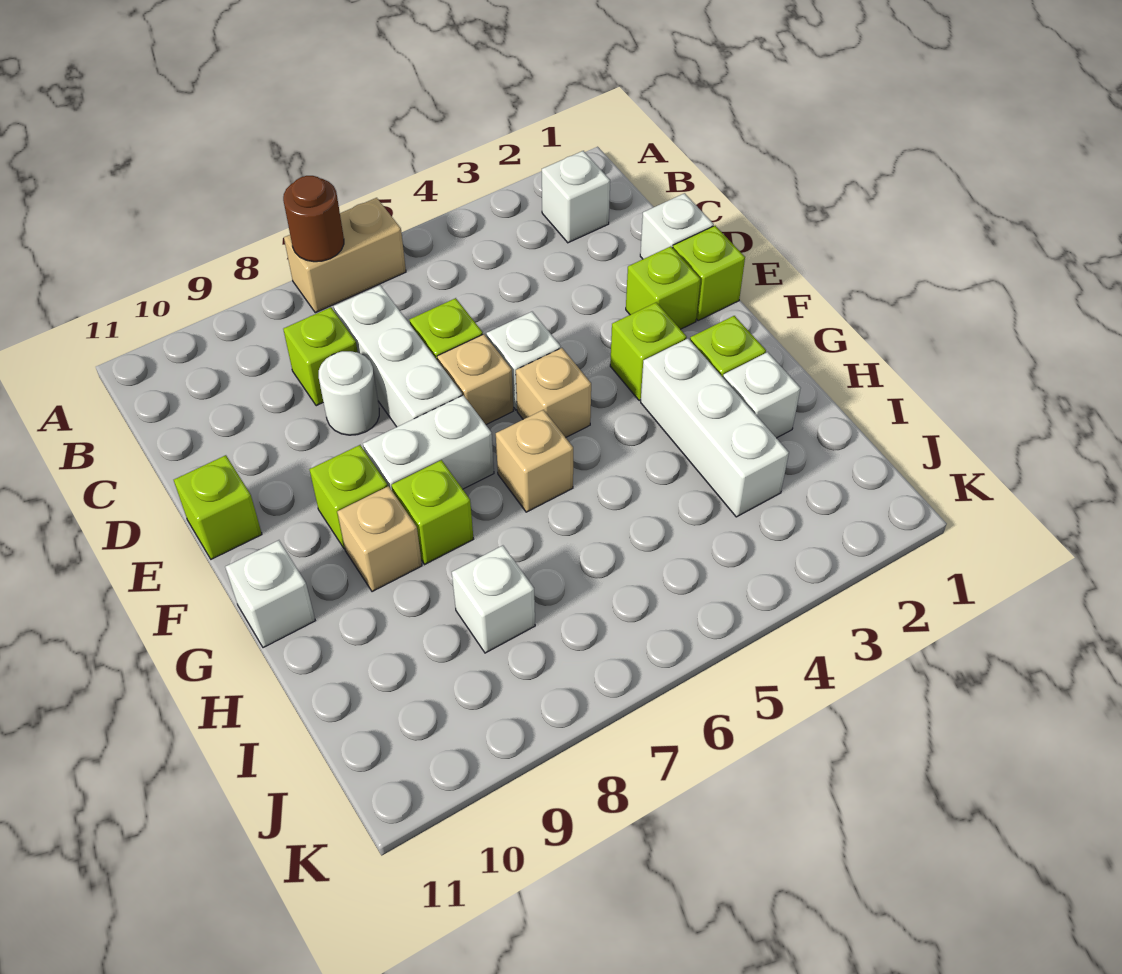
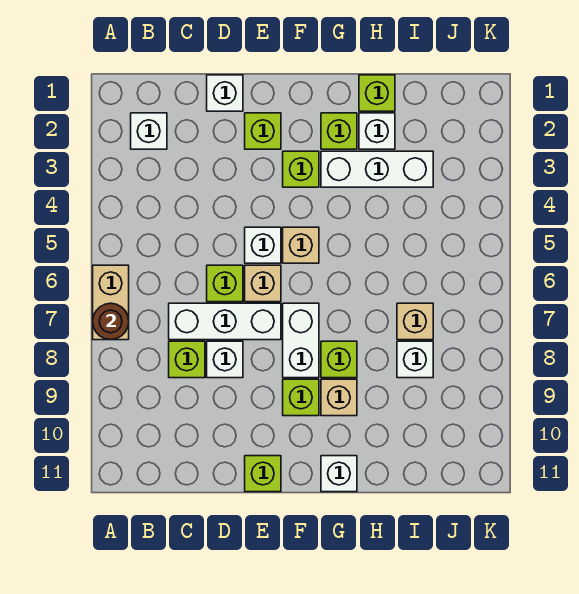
white 1x1 round brick [319,351,379,435] -> white 1x1 brick [207,341,243,378]
lime 1x1 brick [673,226,745,321] -> lime 1x1 brick moved to [359,75,395,111]
tan 1x1 brick [496,410,573,512] -> tan 1x1 brick moved to [397,303,433,340]

